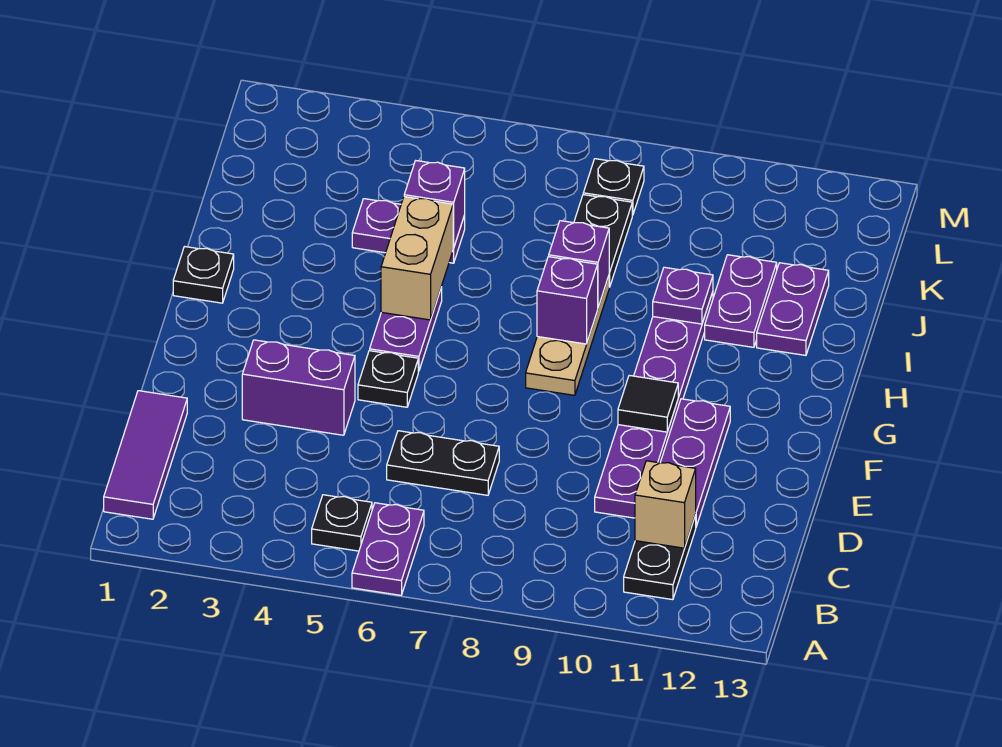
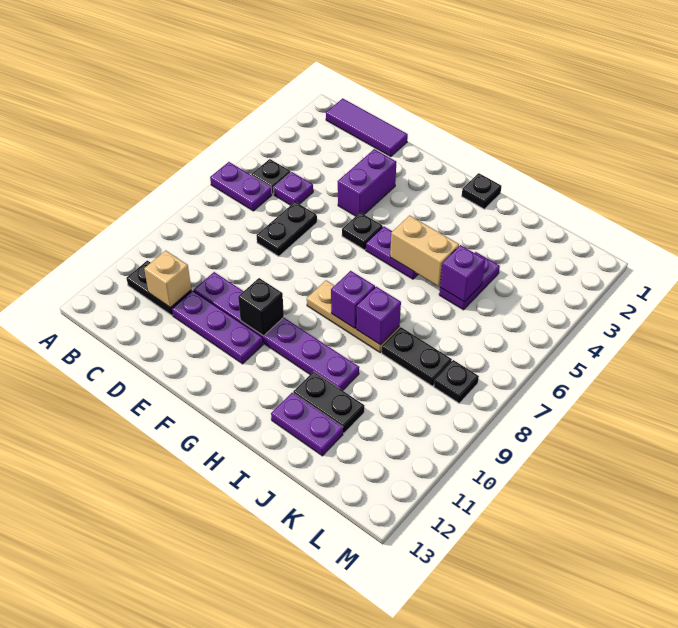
black 1x1 tile [618,375,678,432] -> black 1x1 brick [238,278,284,336]
purple 1x1 plate [653,267,713,324] -> purple 1x1 plate moved to [274,172,313,205]
purple 1x2 plate [705,255,777,347] -> black 1x2 plate [293,372,364,433]

